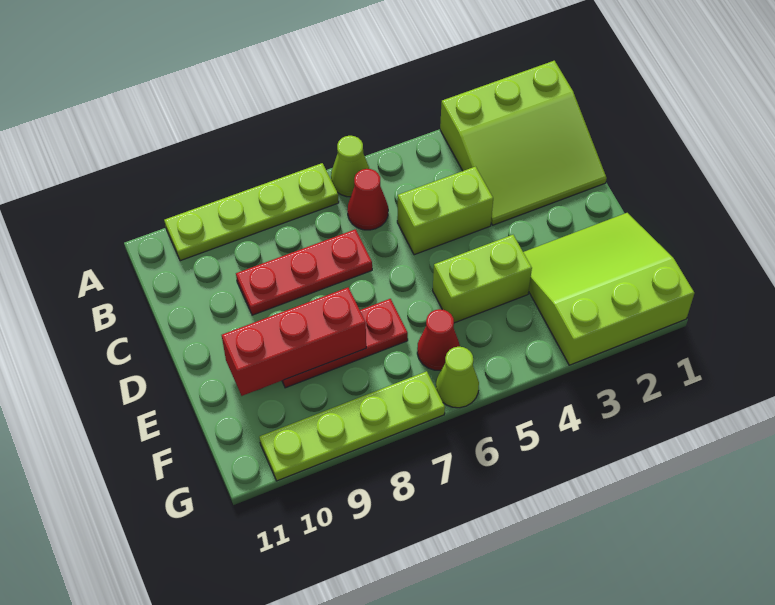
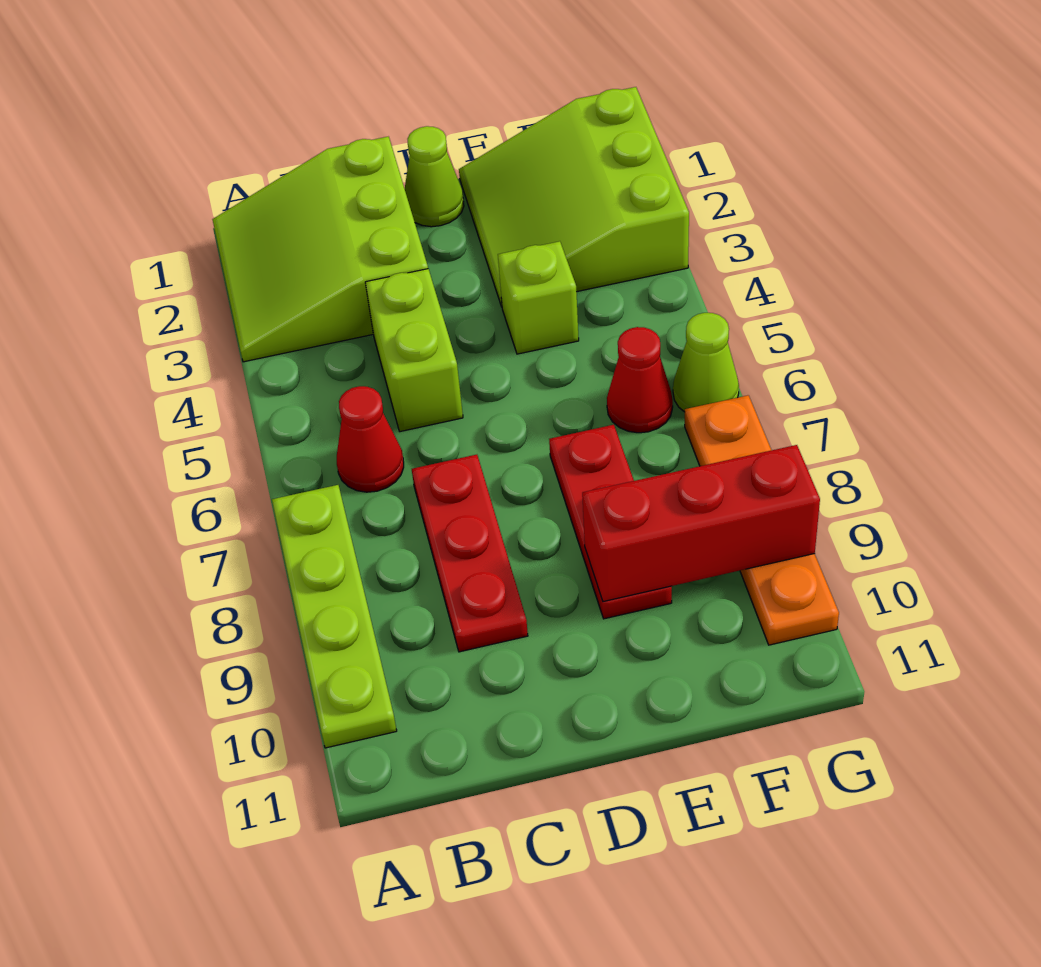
lime 3x3 slope [440,61,607,225] -> lime 3x3 slope turned to [212,137,428,362]
lime 1x1 cone [331,136,370,197] -> lime 1x1 cone moved to [405,126,464,227]
lime 1x2 brick [433,235,532,323] -> lime 1x1 brick [498,241,579,354]
red 1x3 brick [222,288,366,396] -> red 1x3 brick turned to [582,445,820,602]
lime 1x4 plate [259,371,445,481] -> orange 1x4 plate [685,395,839,645]

